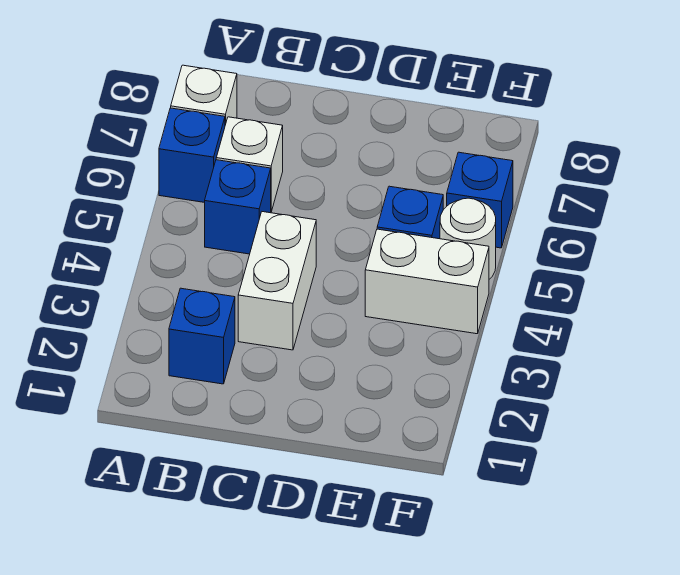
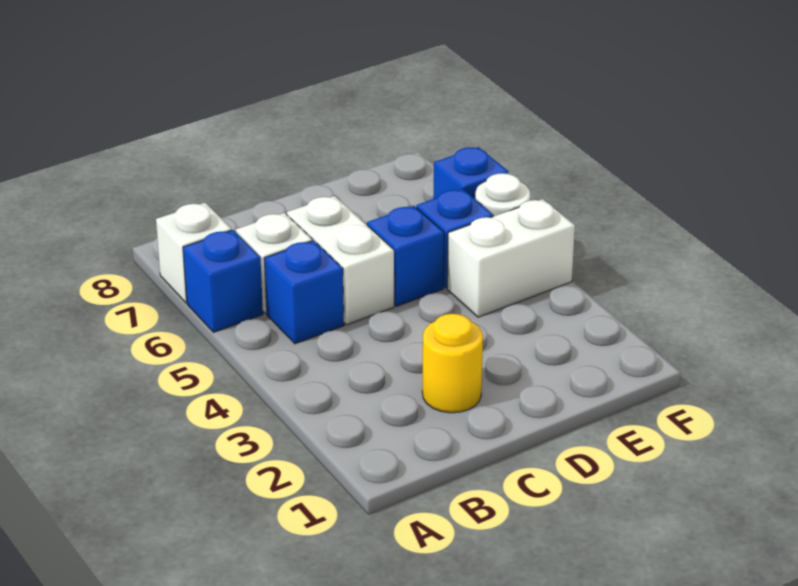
blue 1x1 brick [169,288,235,384] -> blue 1x1 brick moved to [367,206,444,306]
none -> yellow 1x1 round brick [422,314,483,413]
white 1x2 brick [238,212,316,350] -> white 1x2 brick moved to [287,196,394,325]

